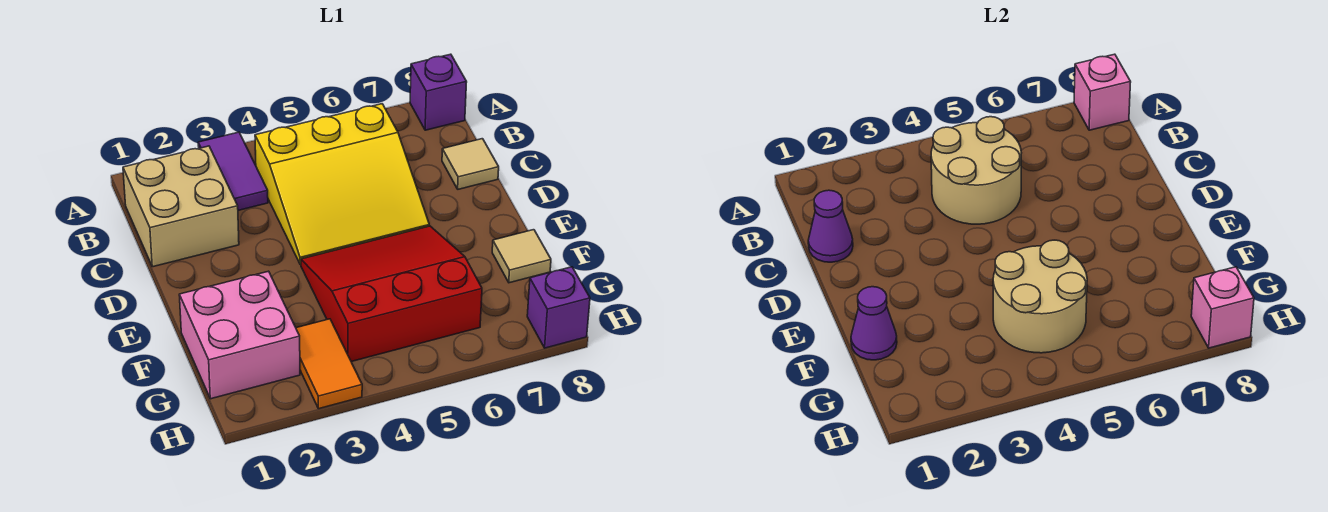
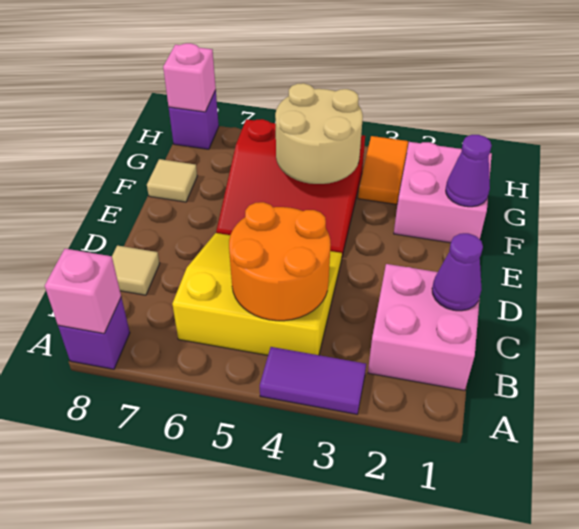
purple 1x2 tile [198,132,268,210] -> purple 1x2 tile turned to [260,347,366,414]
tan 2x2 brick [123,146,239,267] -> pink 2x2 brick [368,264,480,390]
tan 2x2 round brick [931,117,1021,224] -> orange 2x2 round brick [229,202,331,321]

